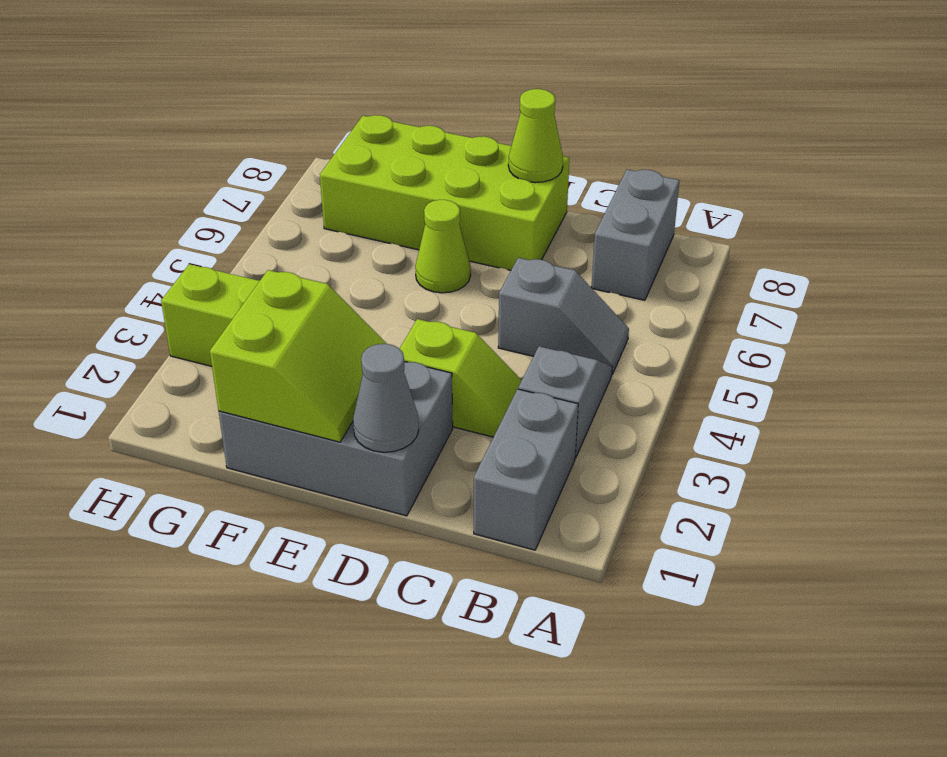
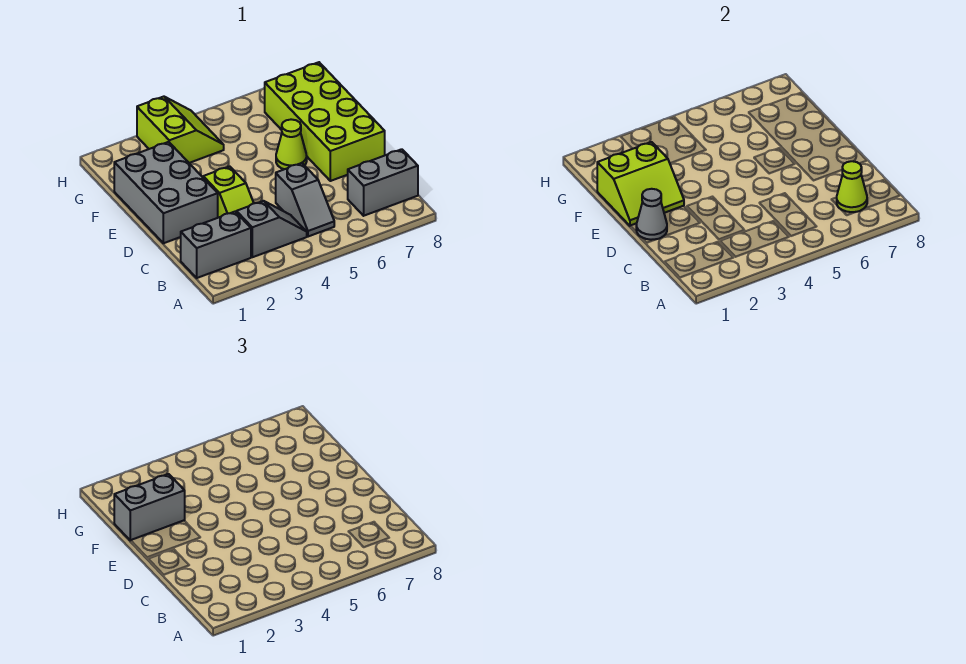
lime 1x1 cone [508,89,563,182] -> lime 1x1 cone moved to [837,161,867,212]
none -> grey 1x2 brick [114,474,185,540]

